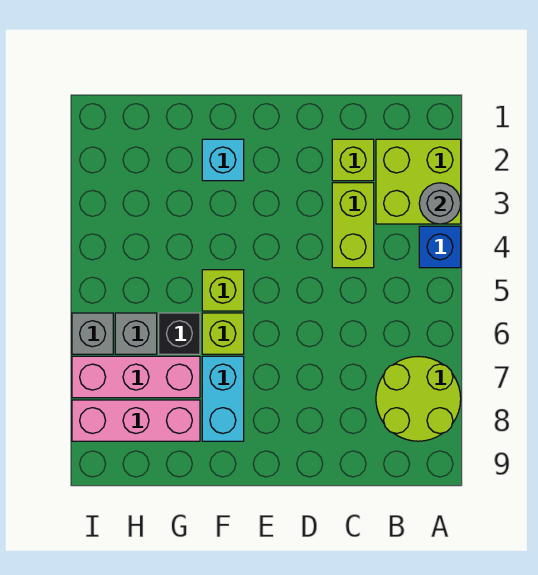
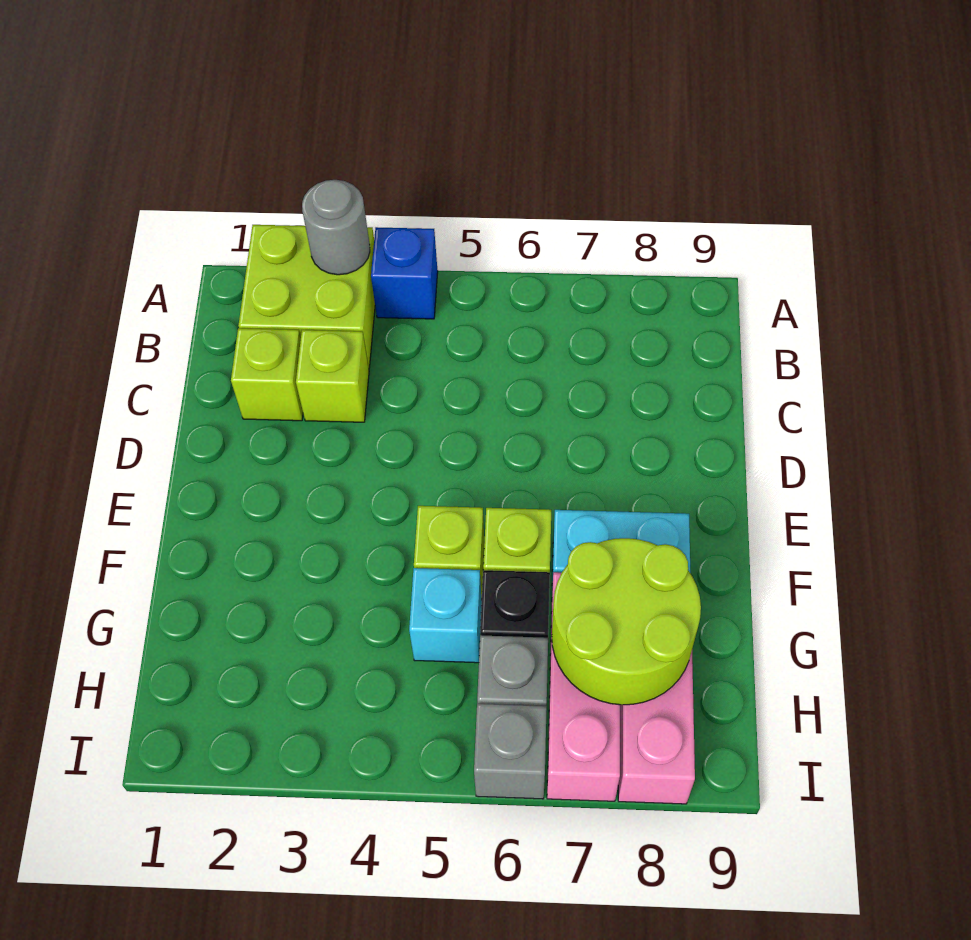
lime 2x2 round brick [376,356,461,441] -> lime 2x2 round brick moved to [552,538,701,705]
lime 1x2 brick [332,183,374,268] -> lime 1x1 brick [296,330,369,422]
cyan 1x1 brick [202,139,244,181] -> cyan 1x1 brick moved to [409,568,482,663]

